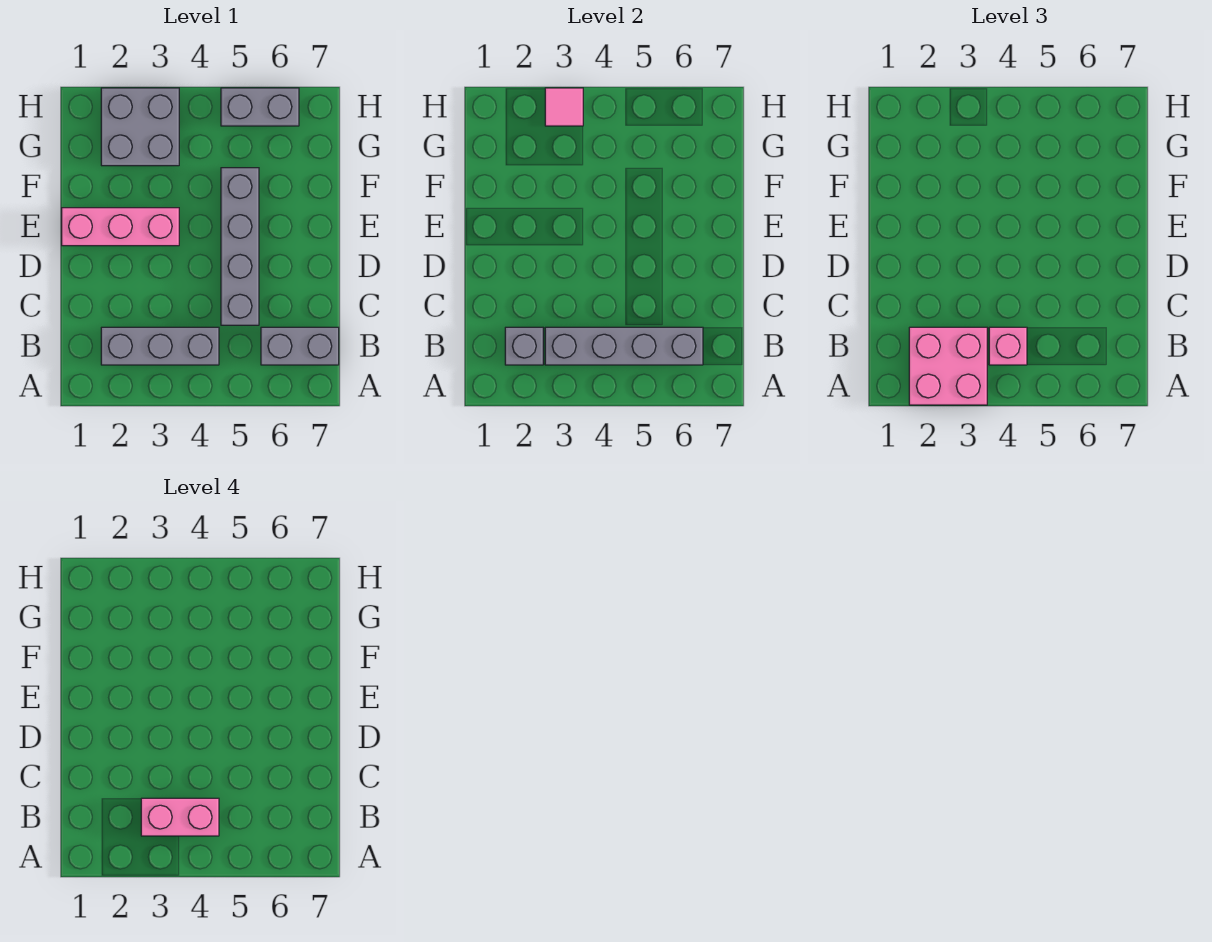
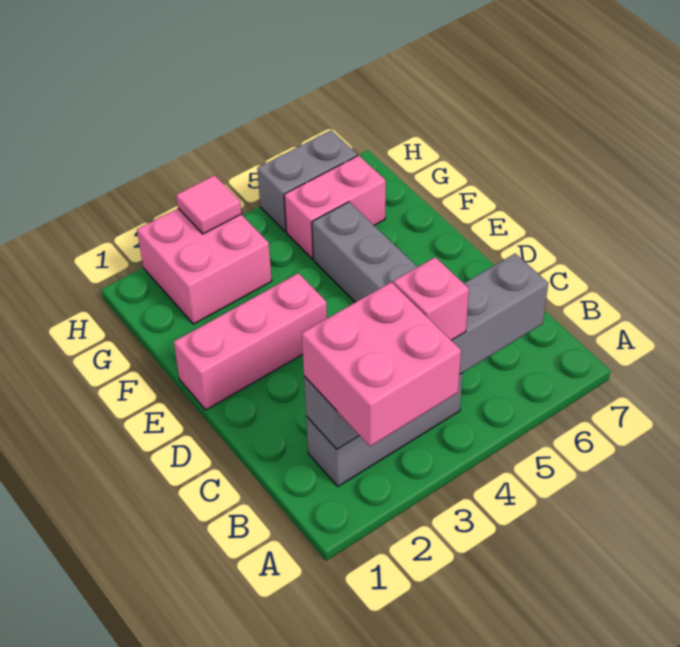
pink 1x2 brick [141,798,219,836] -> pink 1x2 brick moved to [284,155,386,259]
grey 1x2 brick [261,327,339,365] -> none
grey 2x2 brick [101,88,179,166] -> pink 2x2 brick [137,209,272,324]

